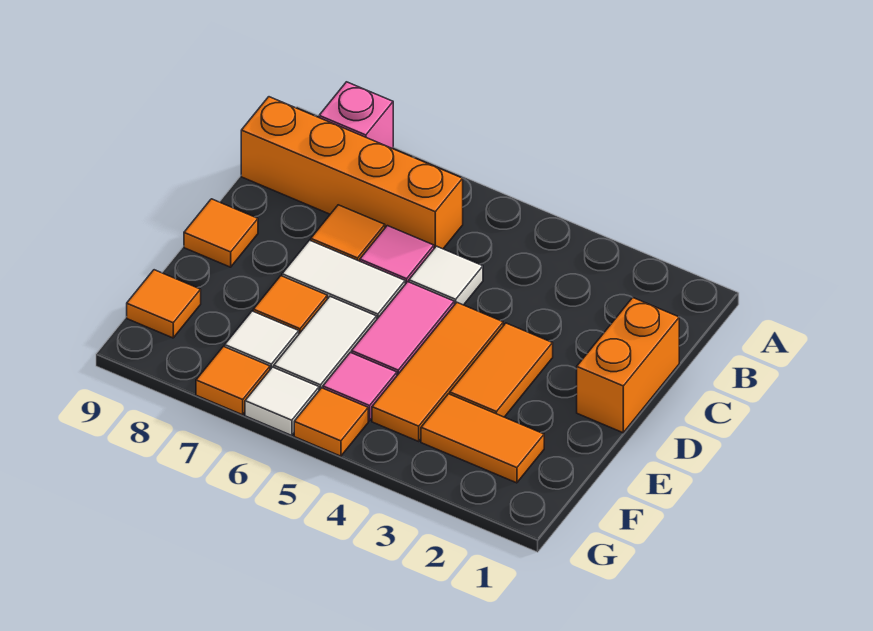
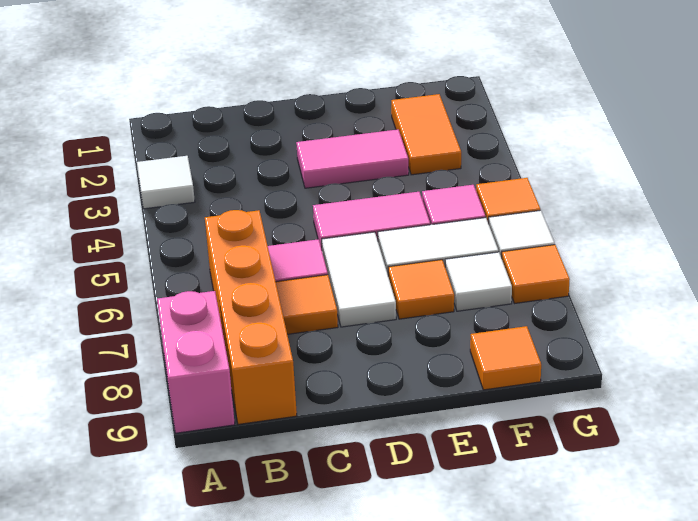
pink 1x1 brick [319,82,393,149] -> pink 1x2 brick [157,291,235,433]
orange 1x2 brick [577,298,679,433] -> none
white 1x1 tile [409,246,483,305] -> white 1x1 tile moved to [137,156,195,209]
orange 1x2 tile [450,323,553,417] -> pink 1x2 tile [296,130,409,188]
orange 1x3 tile [372,303,503,441] -> none
orange 1x1 tile [184,199,258,267] -> none

